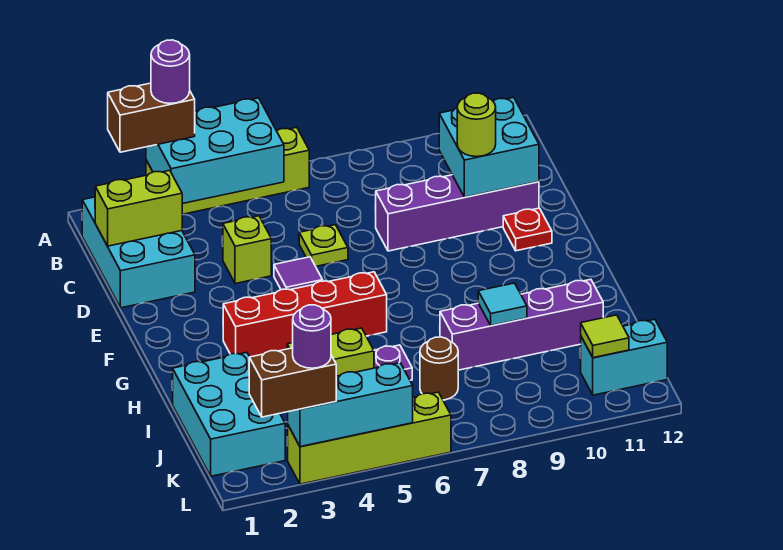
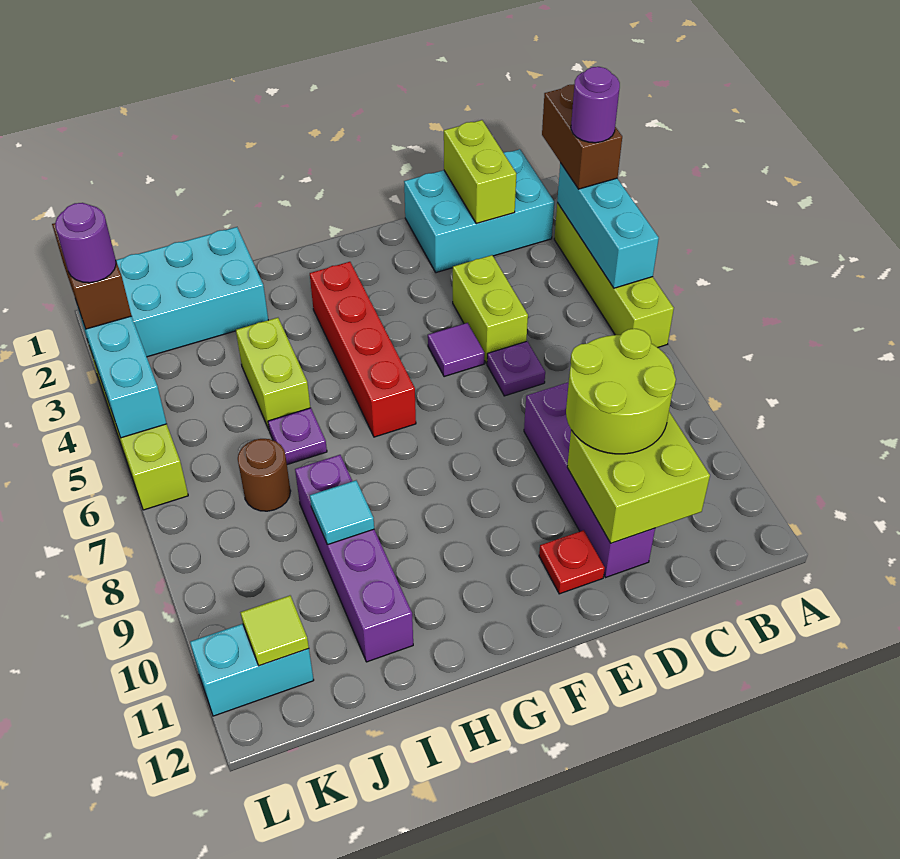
cyan 2x3 brick [146,98,284,204] -> cyan 1x3 brick [557,163,659,288]
cyan 2x2 brick [439,97,539,197] -> lime 2x2 brick [567,412,710,543]
lime 1x1 brick [223,216,271,284] -> lime 1x2 brick [453,255,528,363]
lime 1x1 plate [299,225,348,266] -> purple 1x1 plate [487,341,545,396]
lime 1x1 round brick [457,93,496,157] -> lime 2x2 round brick [566,329,676,454]
cyan 1x2 brick [581,320,667,395] -> cyan 1x2 brick turned to [190,624,314,716]

